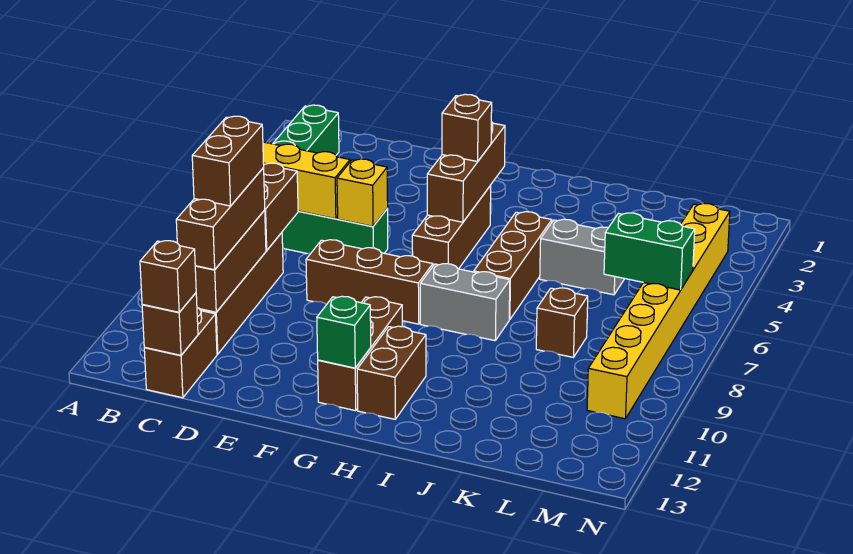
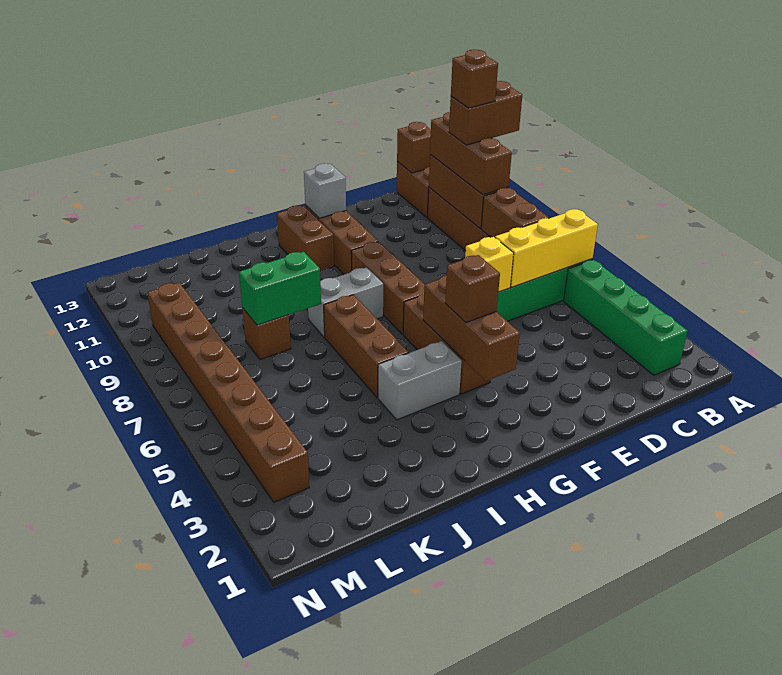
brown 1x2 brick [192,116,264,206] -> brown 1x2 brick turned to [449,81,522,145]
brown 1x1 brick [140,241,196,312] -> brown 1x1 brick moved to [451,50,498,108]
brown 1x3 brick [306,240,433,324] -> brown 1x3 brick turned to [351,242,425,334]
green 1x1 brick [317,296,371,368] -> grey 1x1 brick [304,164,346,218]
grey 1x2 brick [540,219,625,295] -> grey 1x2 brick moved to [378,341,462,420]
green 1x2 brick [604,213,695,290] -> green 1x2 brick moved to [239,252,321,325]
yellow 1x8 brick [587,203,730,419] -> brown 1x8 brick [147,282,309,502]

